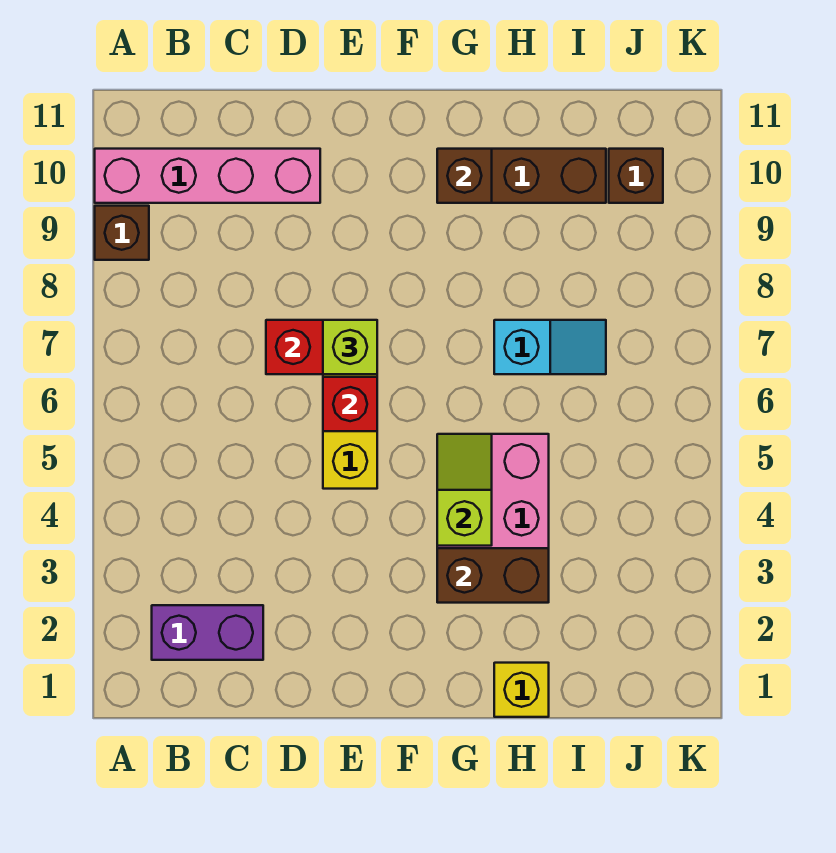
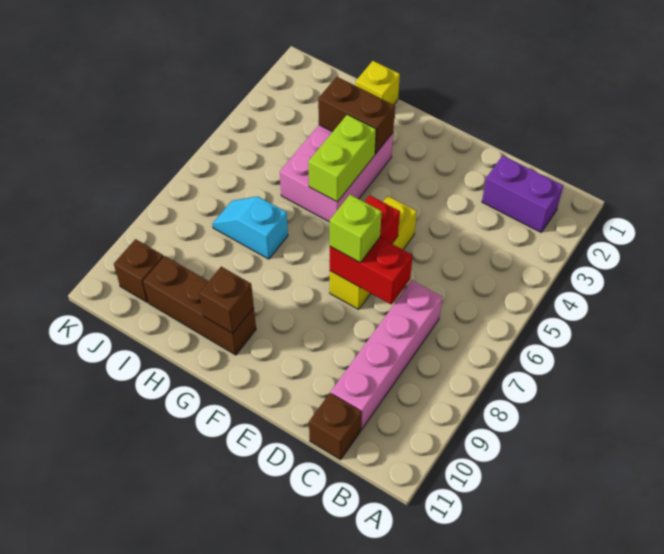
brown 1x1 brick [95,206,149,260] -> brown 1x1 brick moved to [309,393,361,460]
pink 1x4 brick [95,149,320,203] -> pink 1x4 brick turned to [331,280,442,430]
lime 1x2 slope [437,434,492,546] -> lime 1x2 brick [308,114,376,202]

